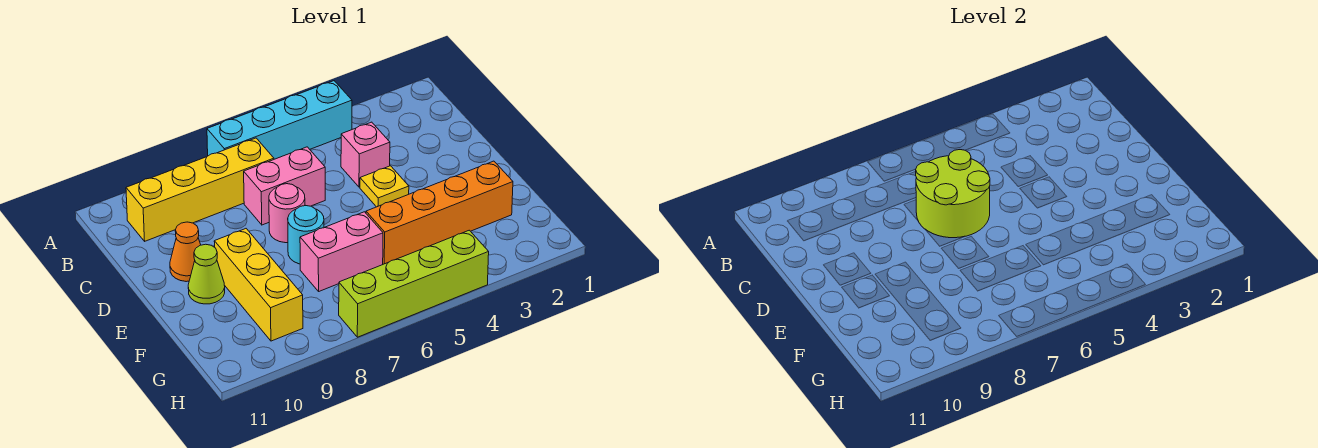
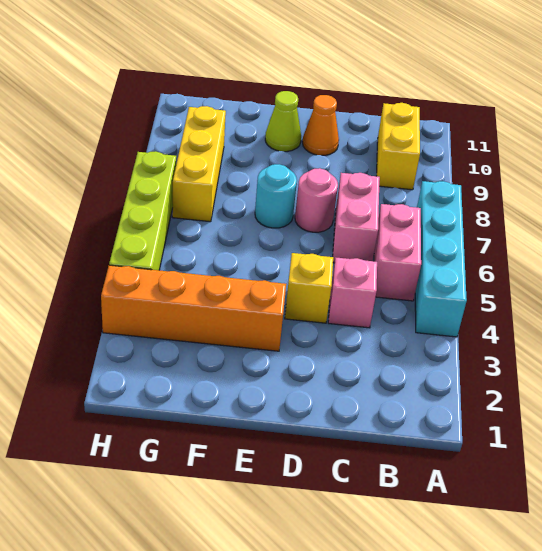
yellow 1x4 brick [126,138,274,241] -> yellow 1x2 brick [377,103,420,190]
lime 2x2 round brick [915,150,990,238] -> none
yellow 1x1 plate [360,166,409,207] -> yellow 1x1 brick [285,253,333,323]
yellow 1x3 brick [214,229,303,341] -> yellow 1x3 brick turned to [172,106,226,222]
orange 1x4 brick [366,161,513,264] -> orange 1x4 brick turned to [101,265,286,351]
pink 1x2 brick [300,212,383,291] -> pink 1x2 brick moved to [374,204,421,301]

